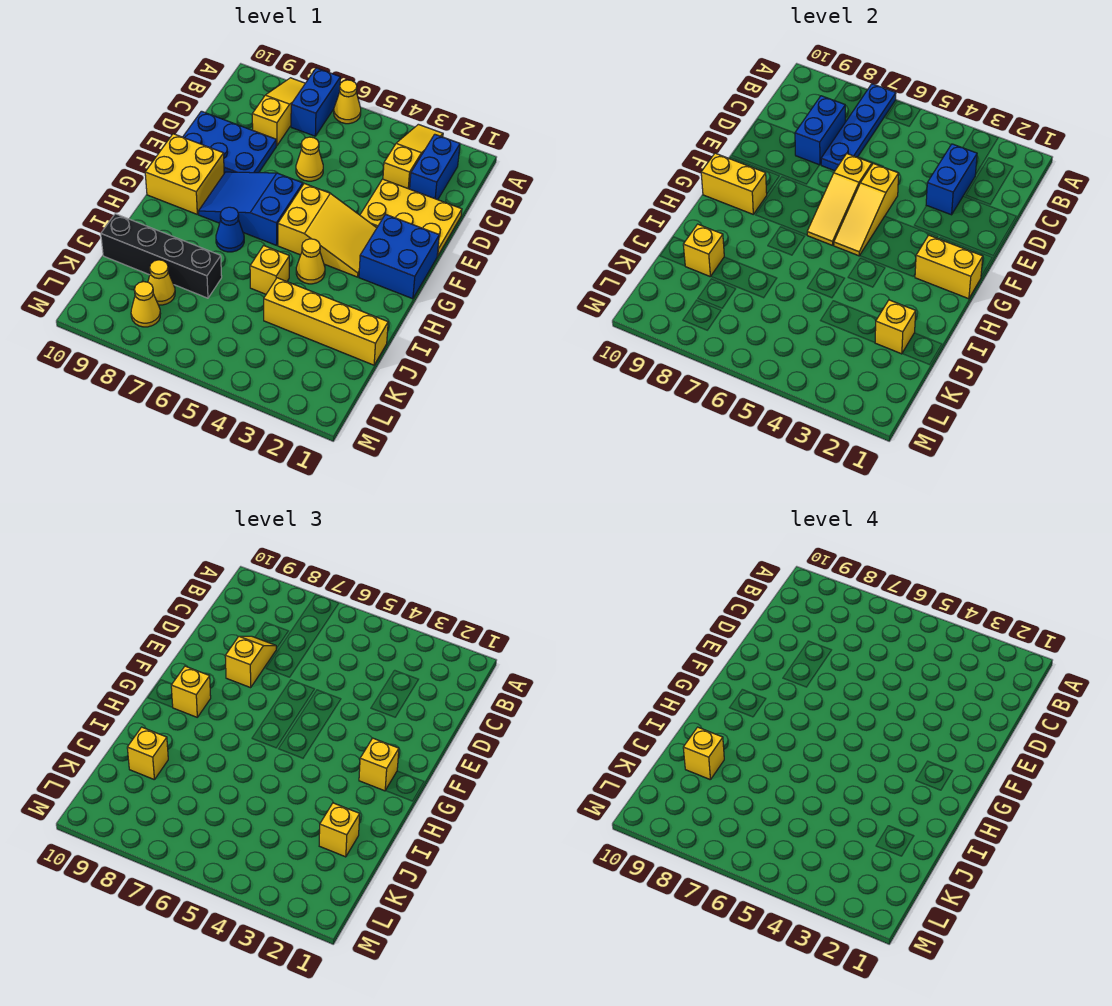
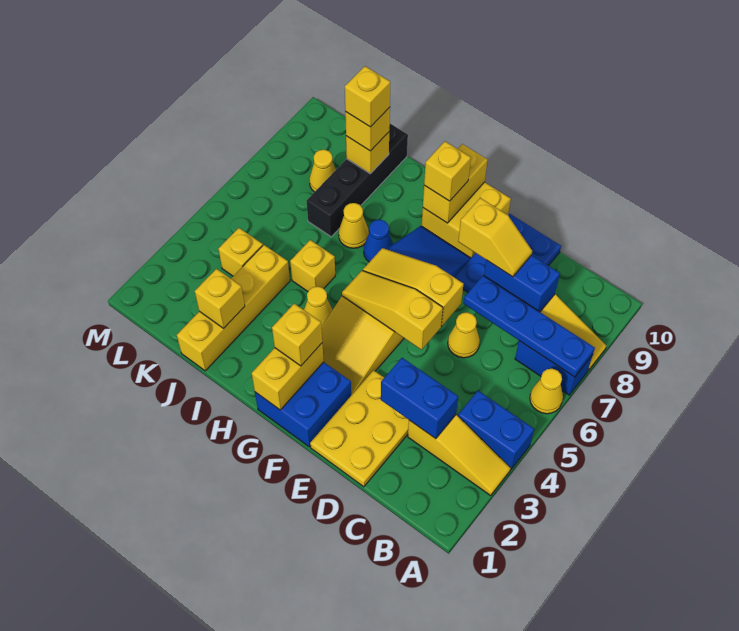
blue 1x2 brick [410,134,460,200] -> blue 1x2 brick moved to [458,391,534,469]
yellow 1x1 brick [319,803,360,857] -> yellow 1x1 brick moved to [219,228,263,276]
yellow 1x1 cone [131,282,161,327] -> yellow 1x1 cone moved to [339,203,369,248]

